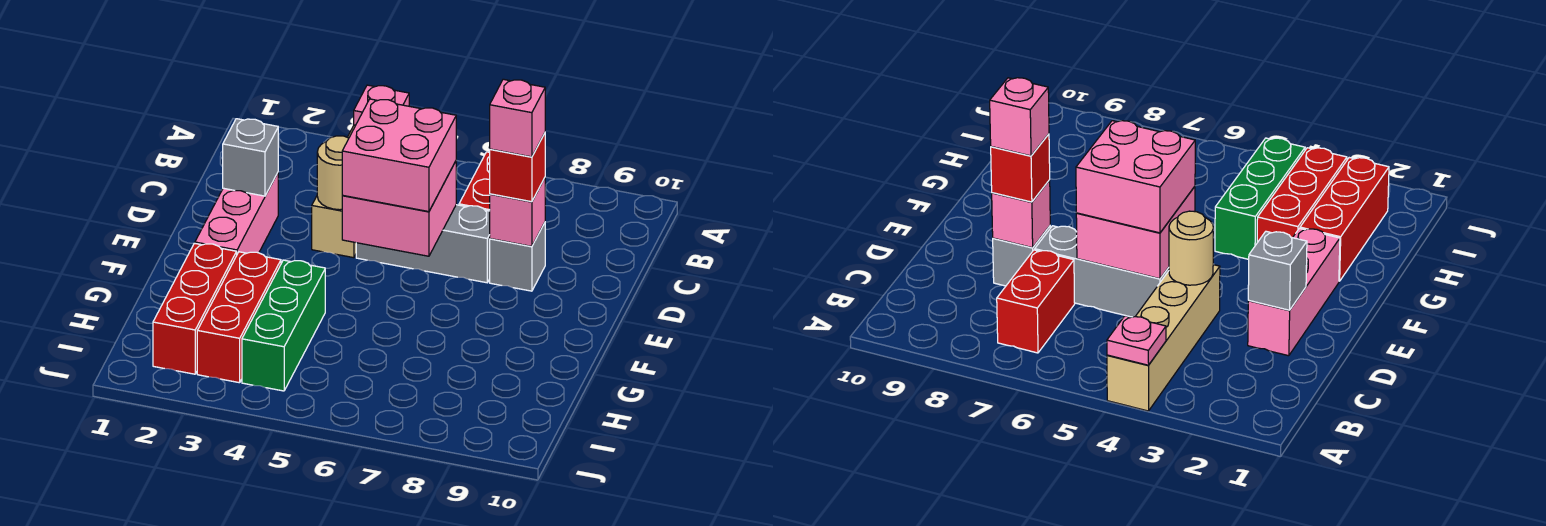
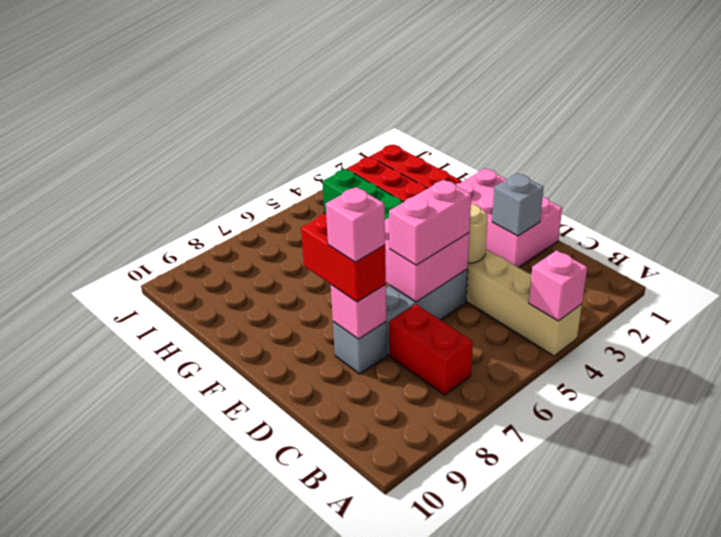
pink 1x1 plate [354,85,409,125] -> pink 1x1 brick [529,250,587,321]
pink 1x3 brick [195,173,278,254] -> pink 2x3 brick [456,169,562,268]
pink 2x2 brick [342,99,456,212] -> pink 1x2 brick [389,180,471,265]
red 1x1 brick [490,133,545,202] -> red 1x2 brick [301,213,386,302]

